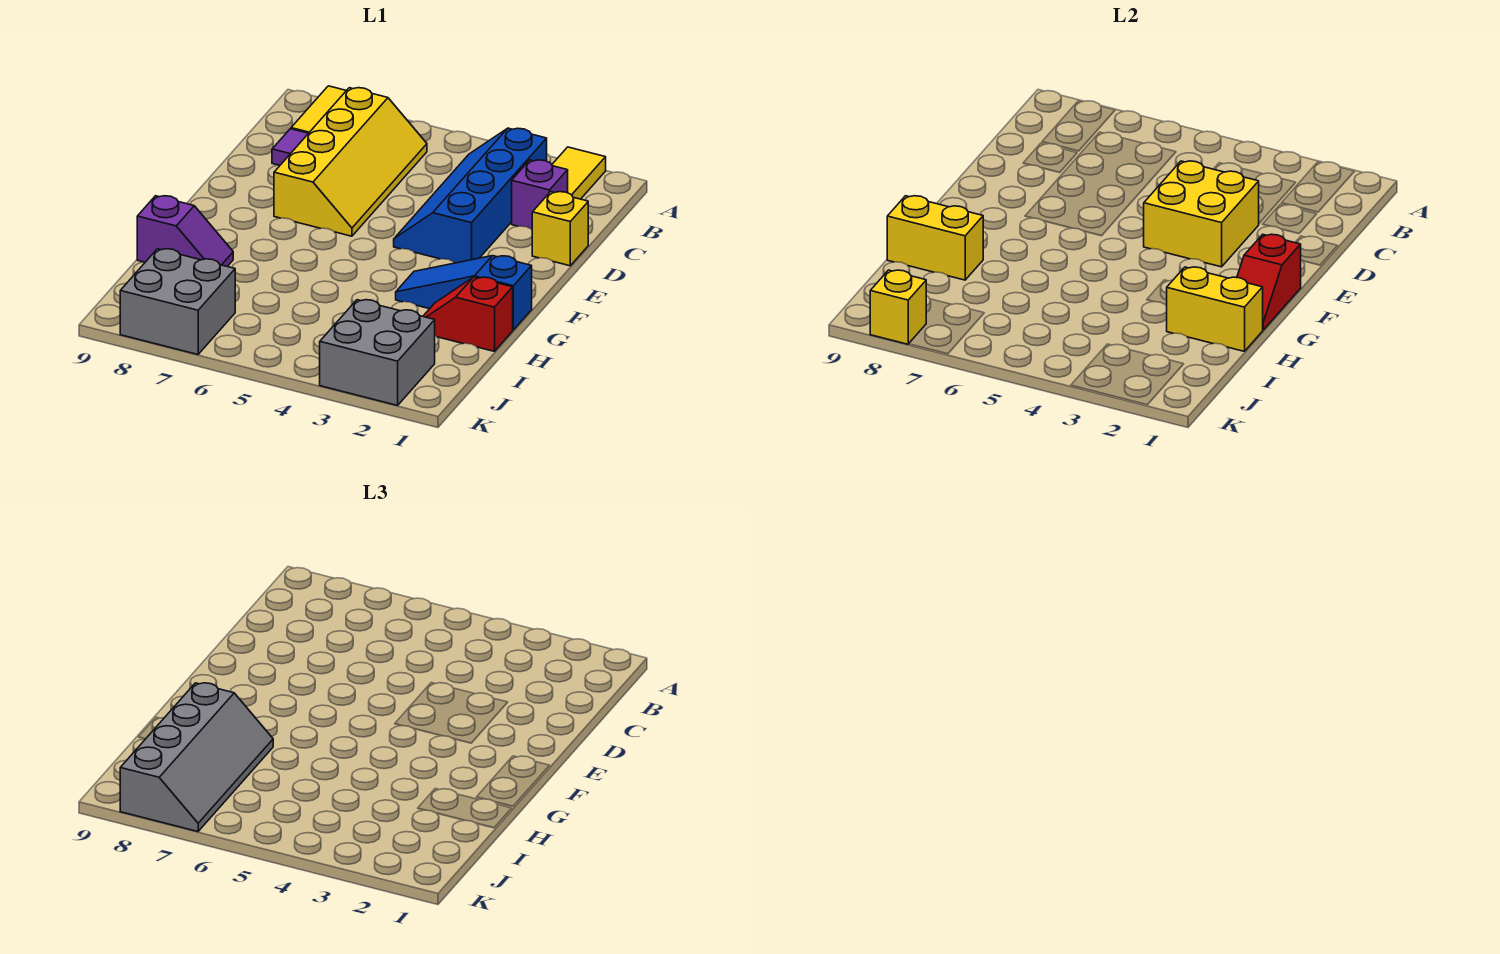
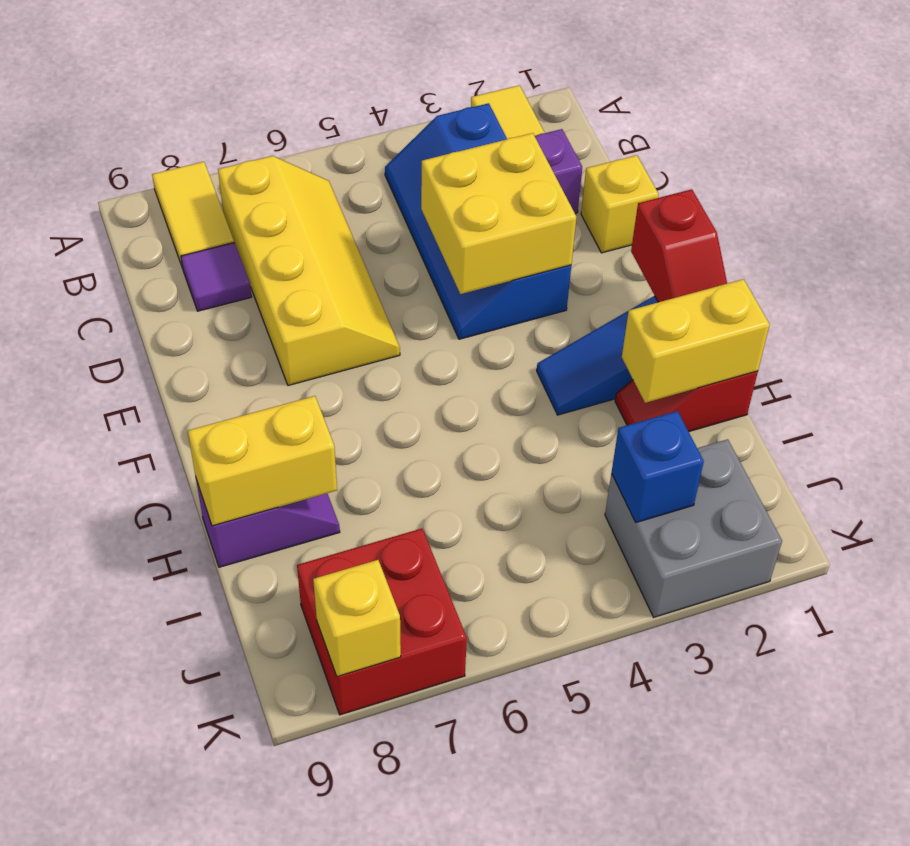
grey 2x4 slope [120,683,273,832] -> none
none -> blue 1x1 brick [611,411,704,522]
grey 2x2 brick [120,249,235,355] -> red 2x2 brick [297,529,467,715]

